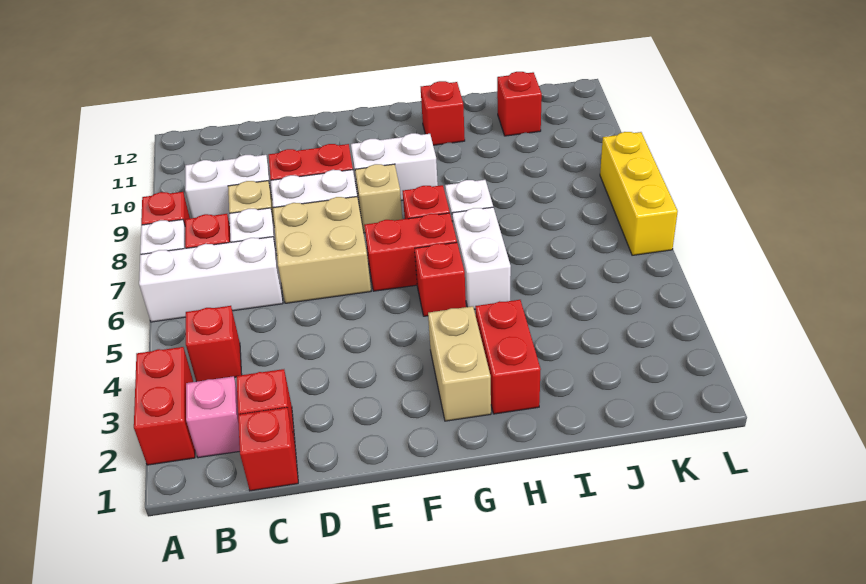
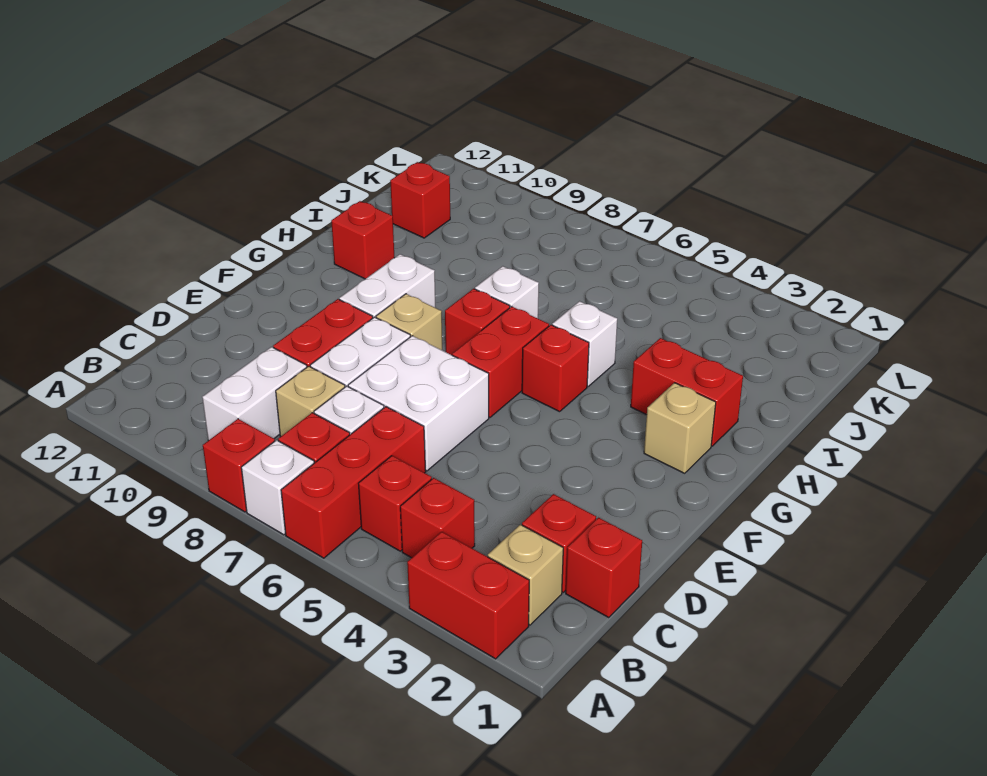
white 1x3 brick [139,237,283,322] -> red 1x3 brick [281,407,426,558]
pink 1x1 brick [186,376,240,458] -> tan 1x1 brick [488,524,563,625]
none -> red 1x1 brick [358,456,432,551]
tan 2x2 brick [273,197,371,303] -> white 2x2 brick [348,336,489,471]
tan 1x2 brick [428,306,491,421] -> tan 1x1 brick [644,383,716,473]
white 1x2 brick [452,207,511,309] -> white 1x1 brick [552,301,617,386]
yellow 1x3 brick [600,132,678,255] -> none

